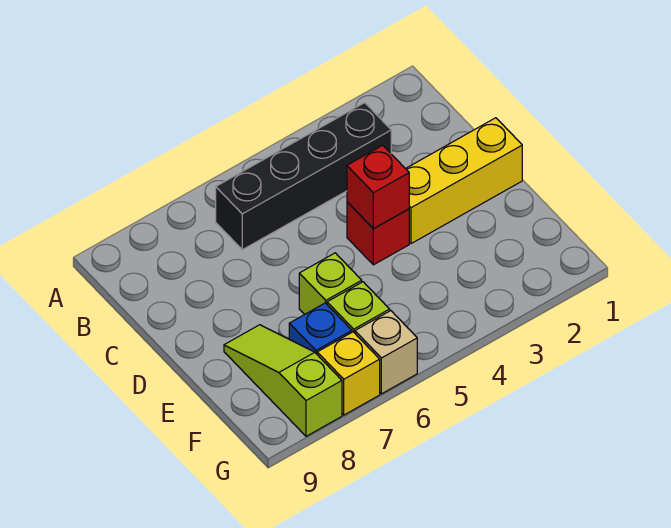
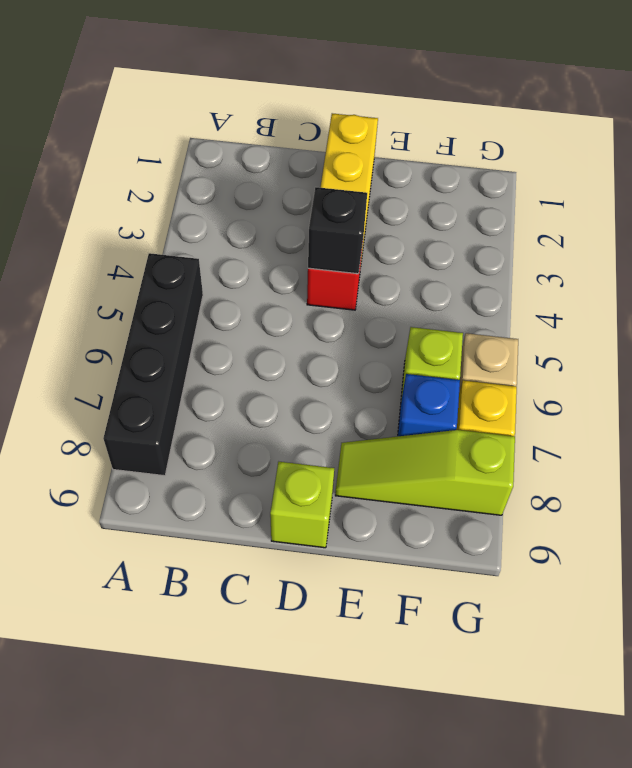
black 1x4 brick [216,103,391,250] -> black 1x4 brick moved to [103,253,203,476]
red 1x1 brick [347,145,409,229] -> black 1x1 brick [308,187,367,274]
lime 1x1 brick [299,253,362,314] -> lime 1x1 brick moved to [270,462,334,548]

